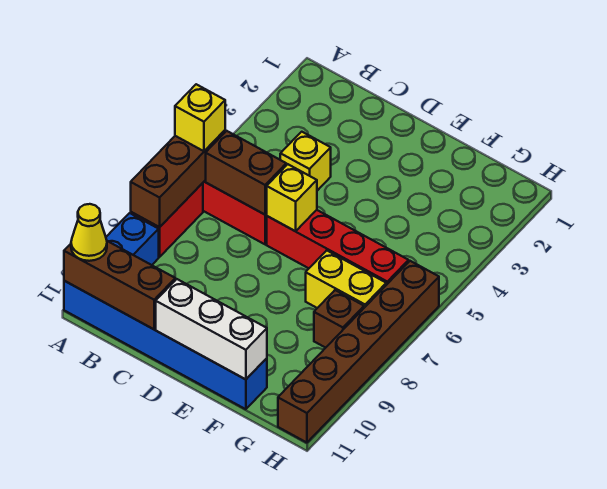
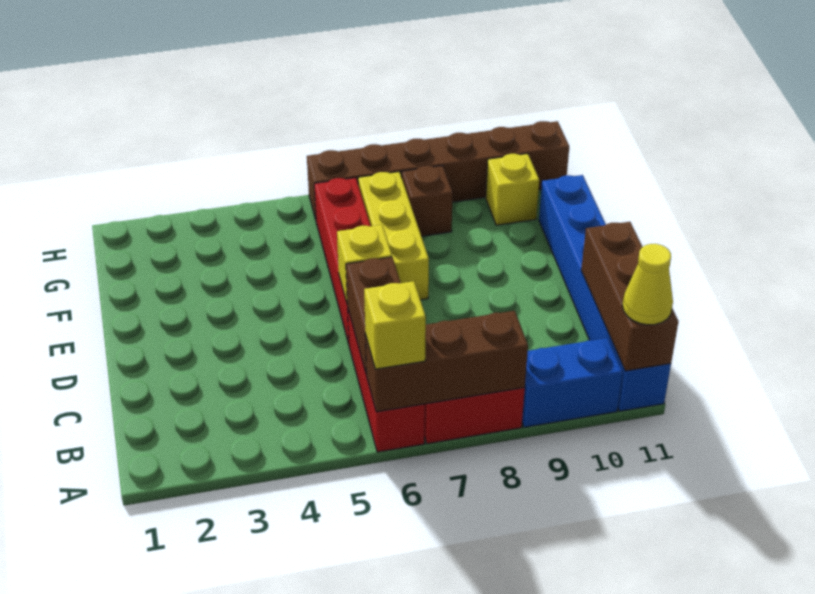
yellow 1x1 brick [280,132,331,191] -> yellow 1x1 brick moved to [486,154,539,225]
white 1x3 brick [156,279,267,379] -> none
yellow 1x2 brick [306,251,386,308] -> yellow 1x3 brick [358,172,429,300]

